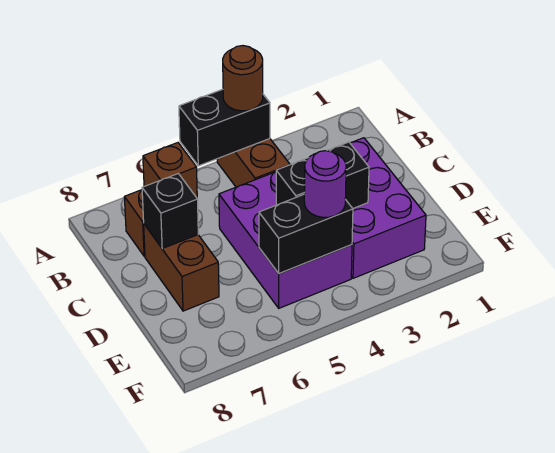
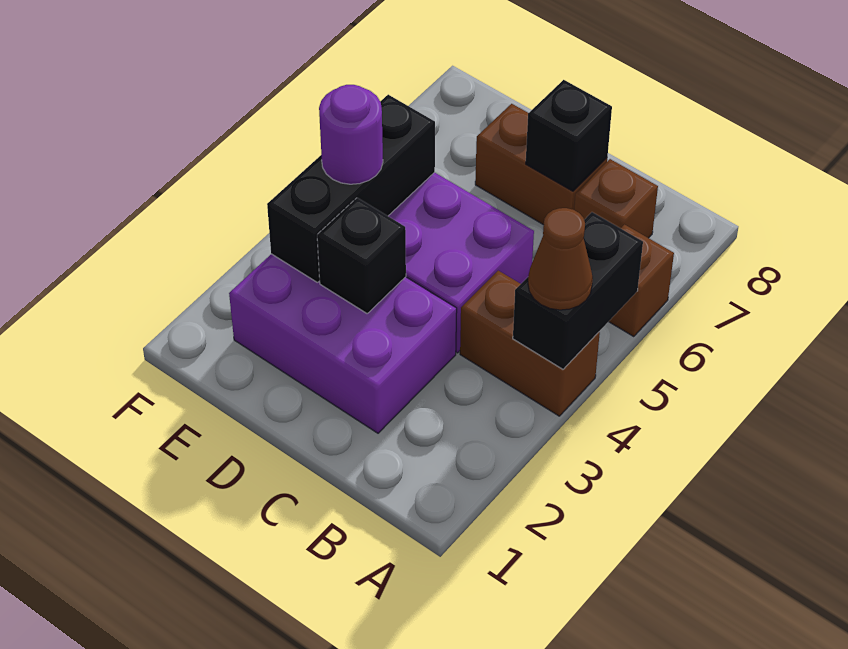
brown 1x1 round brick [223,46,263,111] -> brown 1x1 cone [528,208,593,310]
black 1x2 brick [276,142,369,208] -> black 1x1 brick [317,198,406,313]
black 1x2 brick [259,195,353,274] -> black 1x3 brick [267,95,435,283]

